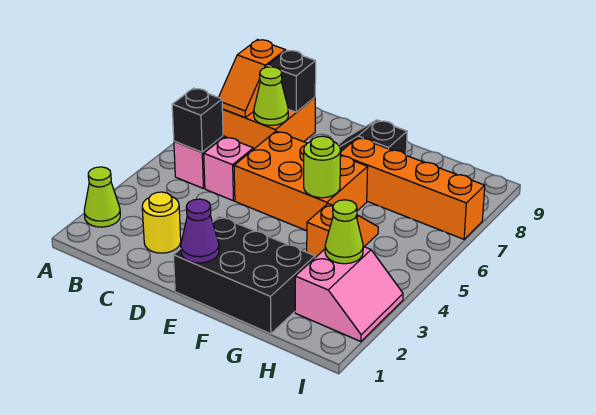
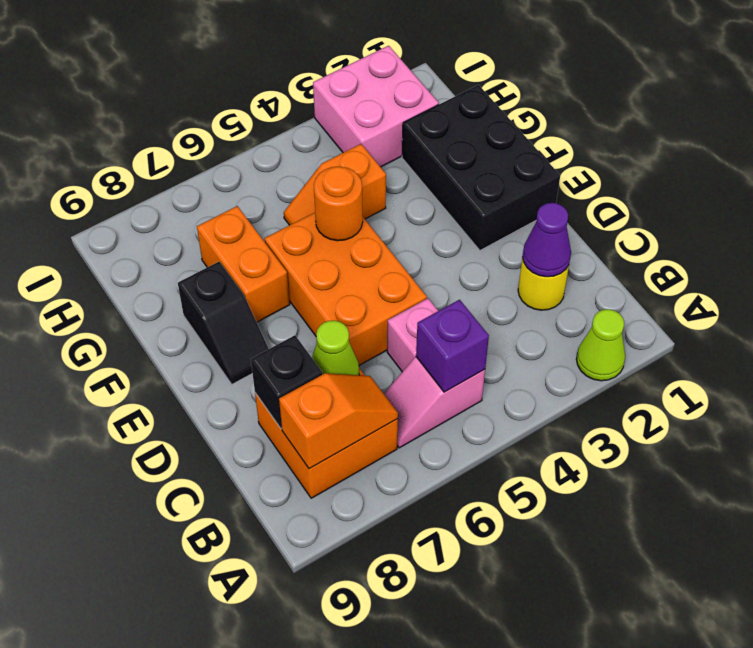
black 1x1 brick [172,88,223,152] -> purple 1x1 brick [416,300,489,392]
purple 1x1 cone [181,199,219,263] -> purple 1x1 cone moved to [523,203,571,277]
lime 1x1 round brick [304,136,341,198] -> orange 1x1 round brick [314,166,363,241]
orange 1x4 brick [340,137,485,239] -> orange 1x2 brick [197,206,290,322]
pink 2x2 slope [295,247,403,342] -> pink 2x2 brick [313,46,439,167]
lime 1x1 cone [325,200,363,264] -> none

